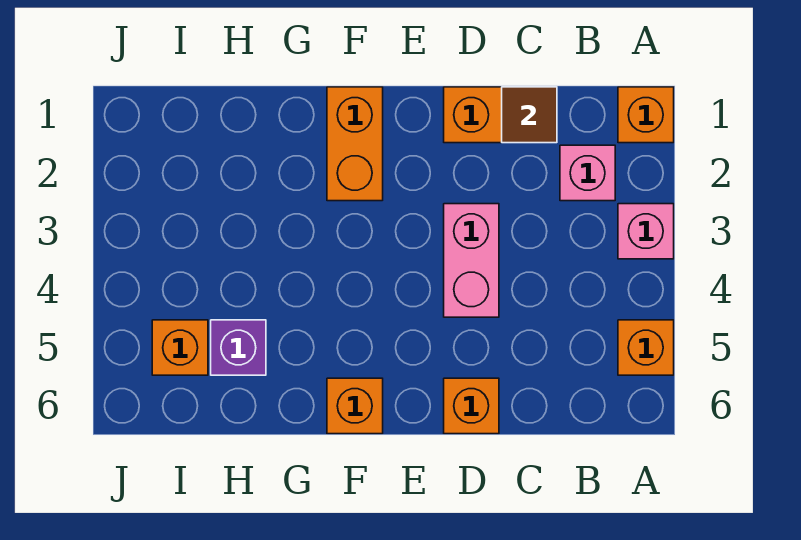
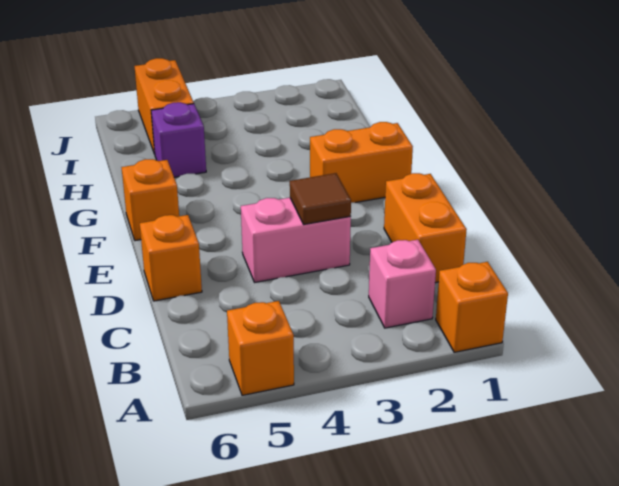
pink 1x1 brick [618,204,674,259] -> none
brown 1x1 tile [502,87,557,143] -> brown 1x1 tile moved to [290,173,351,224]
orange 1x1 brick [152,320,208,375] -> orange 1x2 brick [135,58,194,154]

